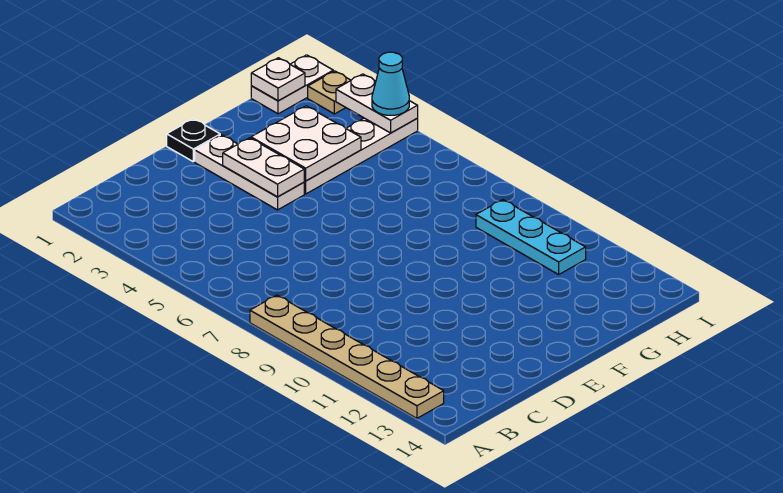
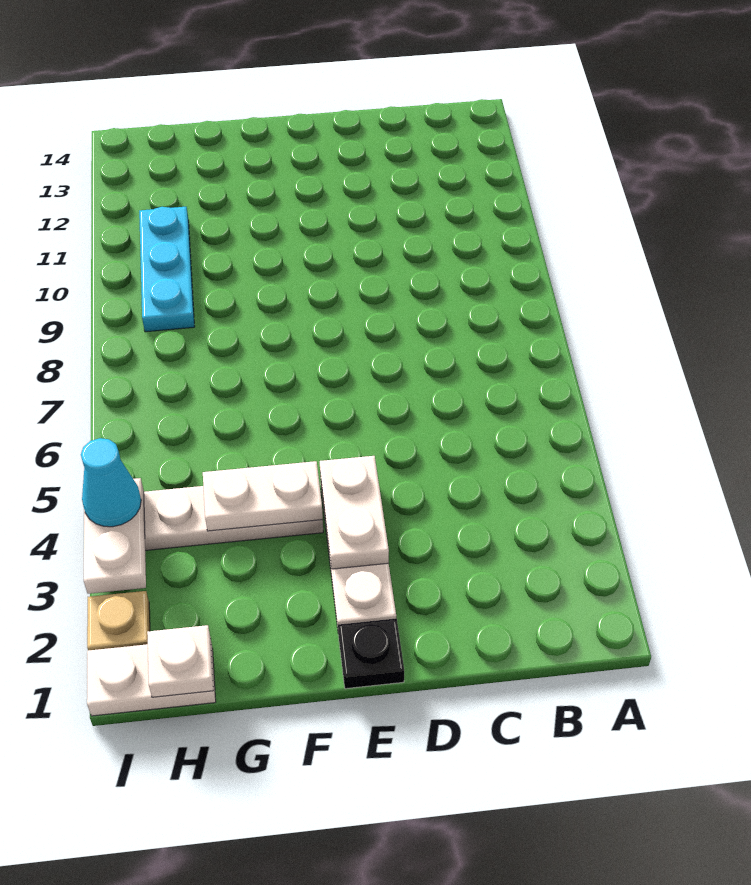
tan 1x6 plate [250,295,444,418] -> none
white 2x2 plate [251,106,361,181] -> white 1x2 plate [203,461,323,531]

